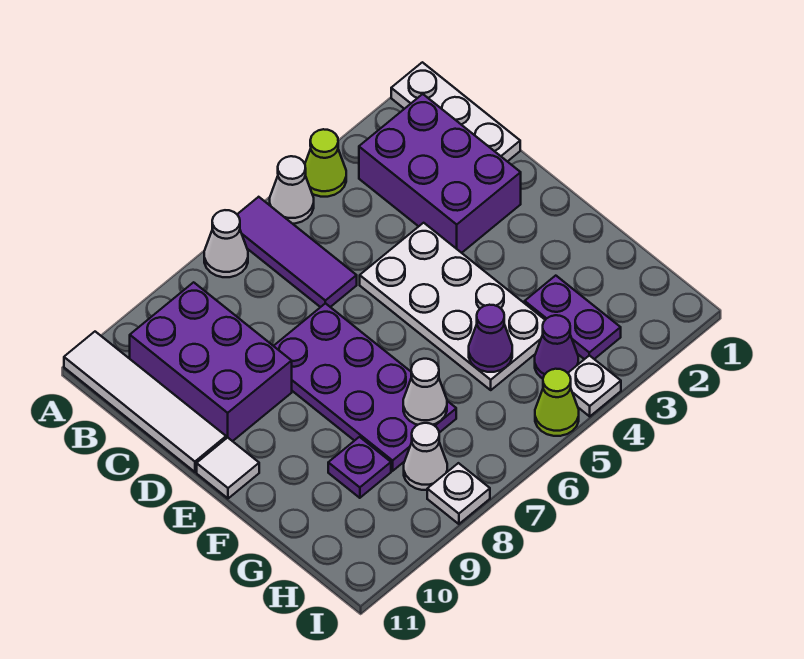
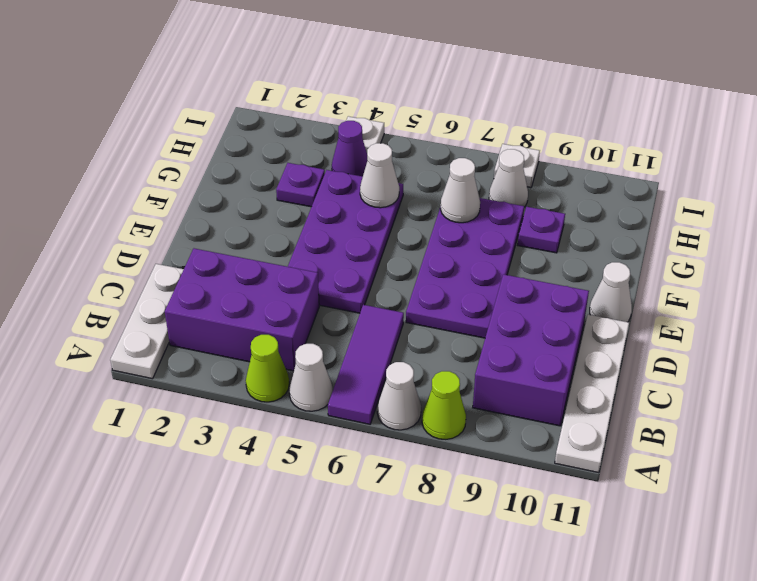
white 1x4 tile [64,332,226,472] -> white 1x4 plate [555,315,629,473]
purple 2x3 brick [359,94,521,253] -> purple 2x3 brick turned to [165,248,319,371]
white 2x4 plate [360,223,545,390] -> purple 2x4 plate [288,170,403,313]
white 1x1 tile [197,438,259,498] -> white 1x1 cone [590,262,632,322]
purple 1x2 plate [525,276,621,359] -> purple 1x1 plate [276,163,325,207]
purple 1x1 cone [469,305,512,372] -> white 1x1 cone [360,143,399,208]
lime 1x1 cone [535,369,579,436] -> lime 1x1 cone moved to [422,371,466,439]

